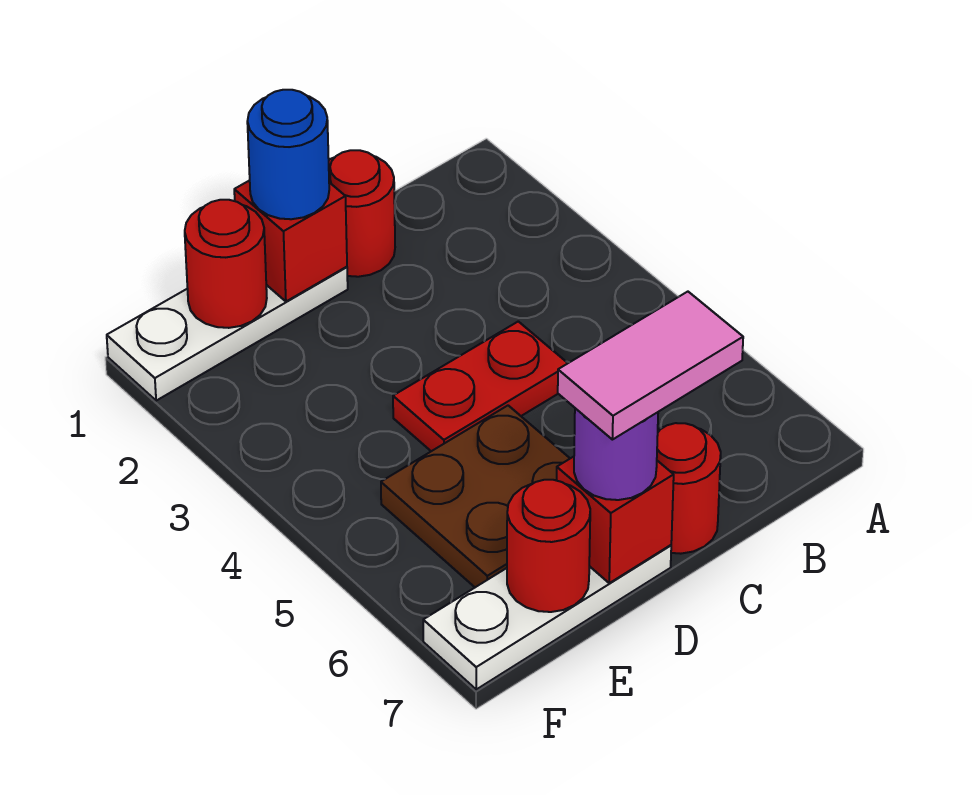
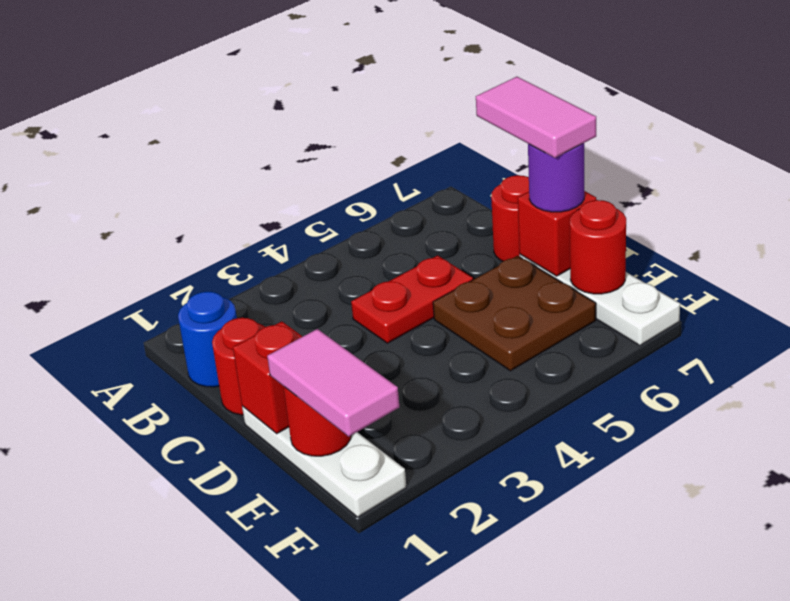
red 1x2 plate [393,321,568,451] -> red 1x2 plate turned to [351,255,473,343]
blue 1x1 round brick [247,90,329,219] -> blue 1x1 round brick moved to [178,292,237,387]
none -> pink 1x2 tile [267,329,399,436]

